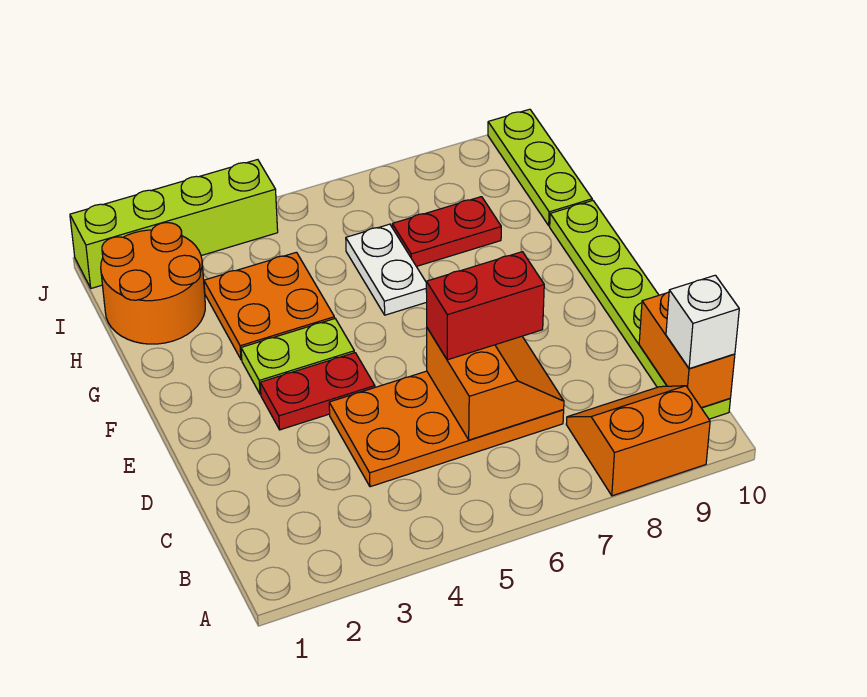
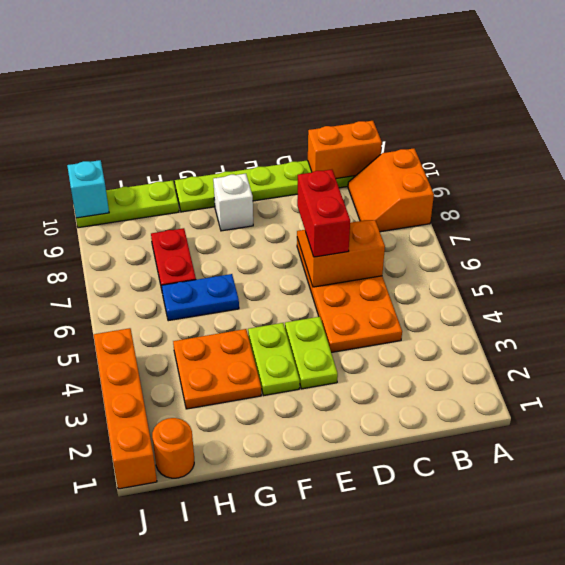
white 1x1 brick [666,275,739,369] -> white 1x1 brick moved to [213,174,253,231]
red 1x2 plate [260,353,375,430] -> lime 1x2 plate [285,317,338,389]
white 1x2 plate [346,224,427,315] -> blue 1x2 plate [162,274,239,321]
orange 2x2 round brick [101,223,205,344] -> orange 1x1 round brick [152,418,194,478]
lime 1x4 brick [70,160,278,288] -> orange 1x4 brick [94,328,157,489]
none -> cyan 1x1 brick [67,160,109,218]

